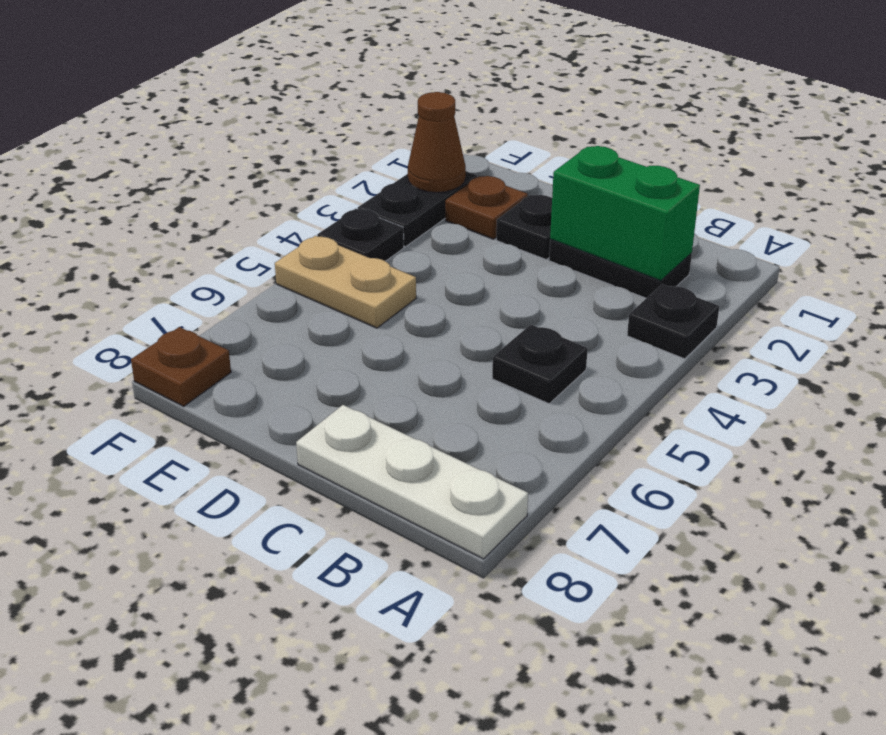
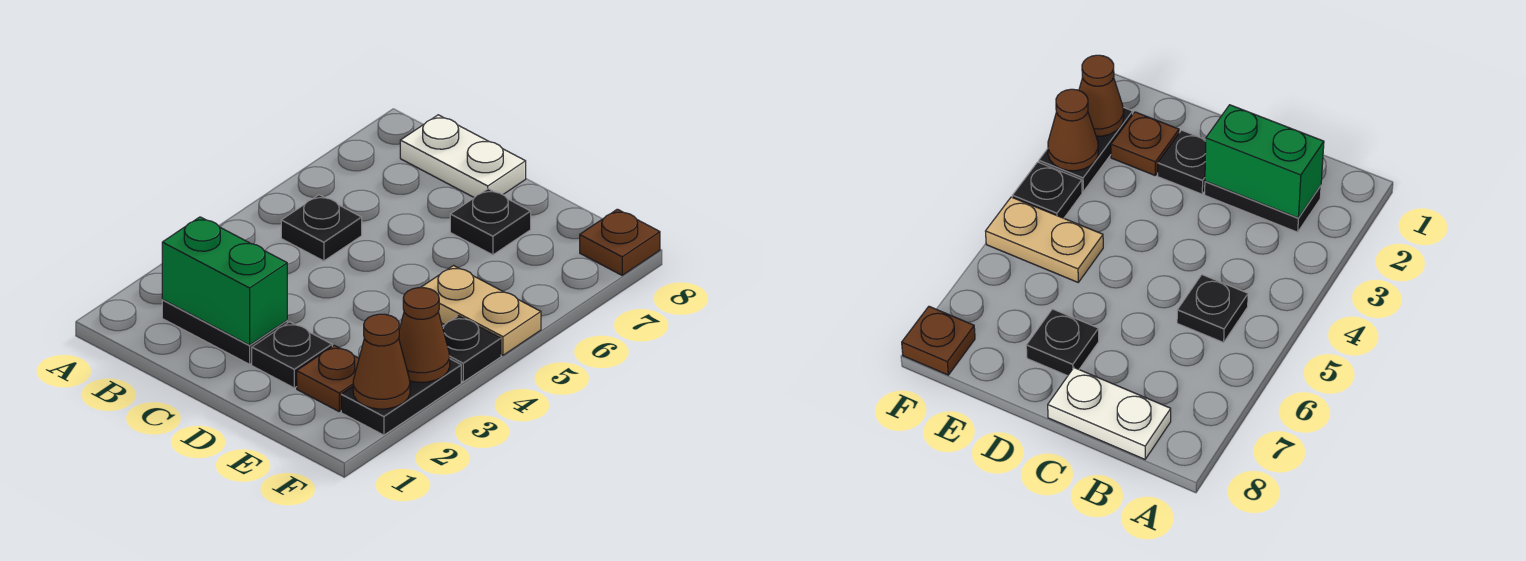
black 1x1 plate [627,284,719,359] -> black 1x1 plate moved to [450,189,531,255]
white 1x3 plate [296,405,528,559] -> white 1x2 plate [400,115,526,198]
none -> brown 1x1 cone [399,288,450,382]

